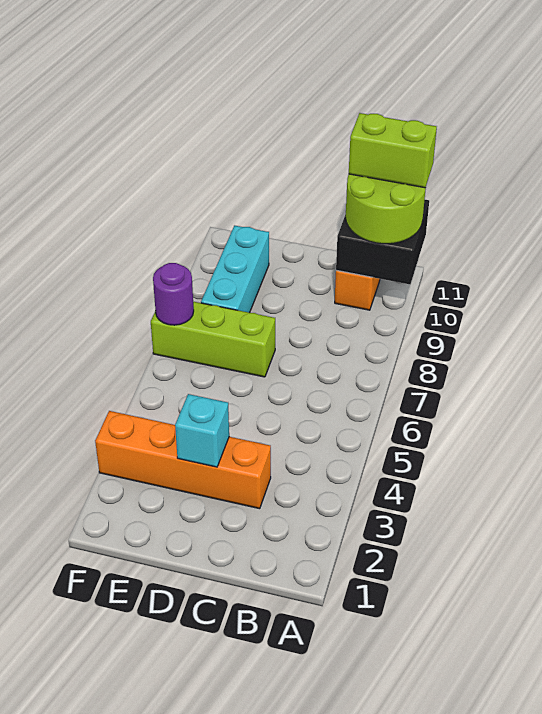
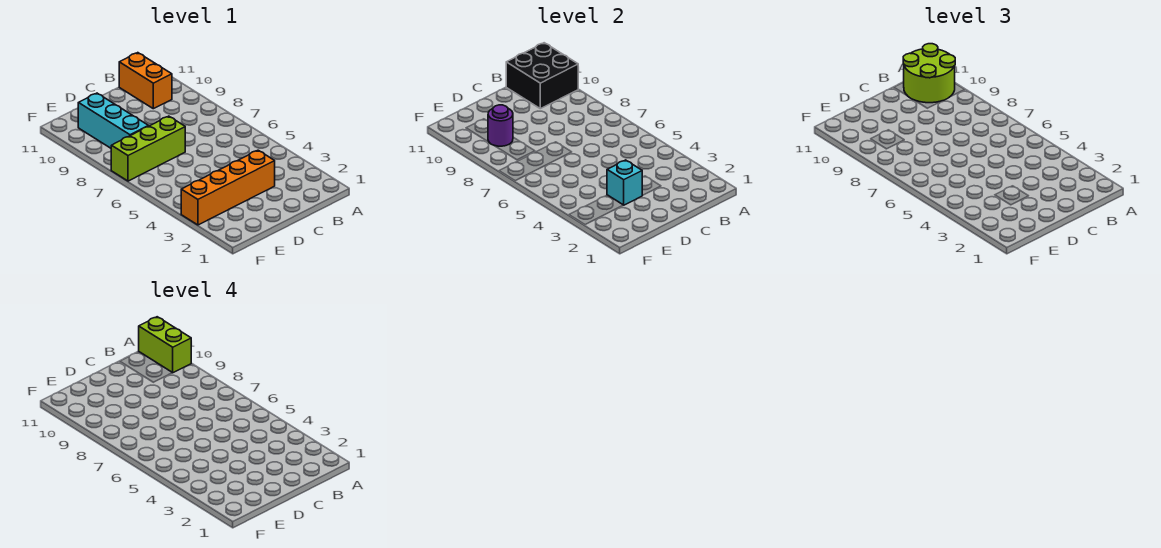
lime 1x2 brick [349,113,437,188] -> lime 1x2 brick turned to [139,317,191,373]
purple 1x1 round brick [153,263,194,325] -> purple 1x1 round brick moved to [488,105,513,146]

